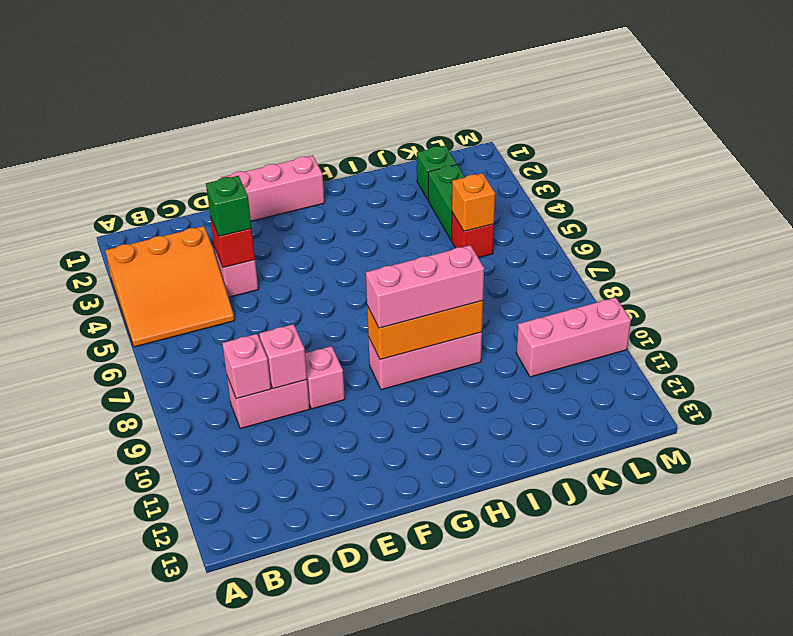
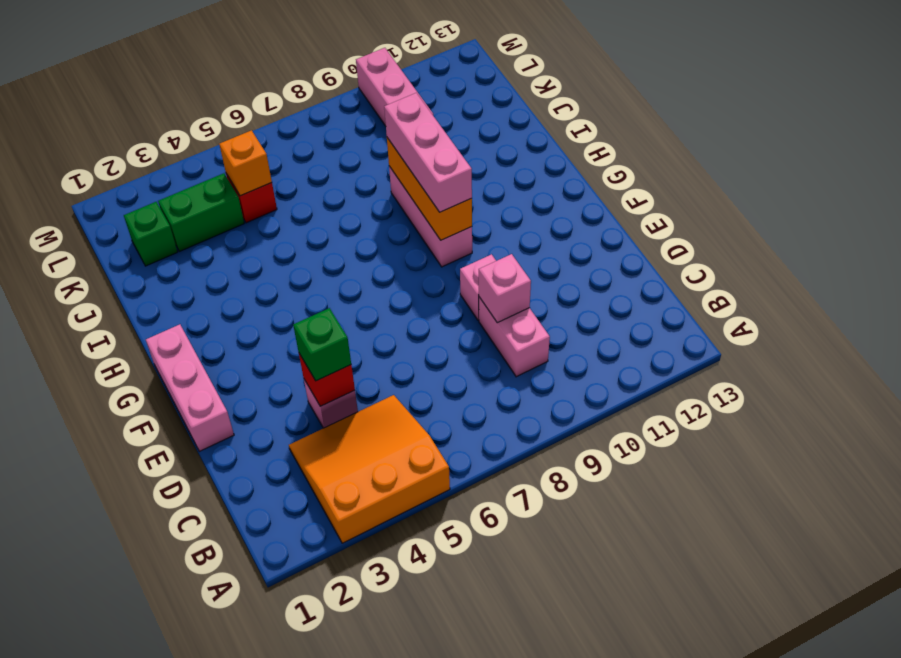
orange 3x3 slope [105,226,235,347] -> orange 3x3 slope turned to [289,395,450,543]
pink 1x1 brick [222,334,271,399] -> none

